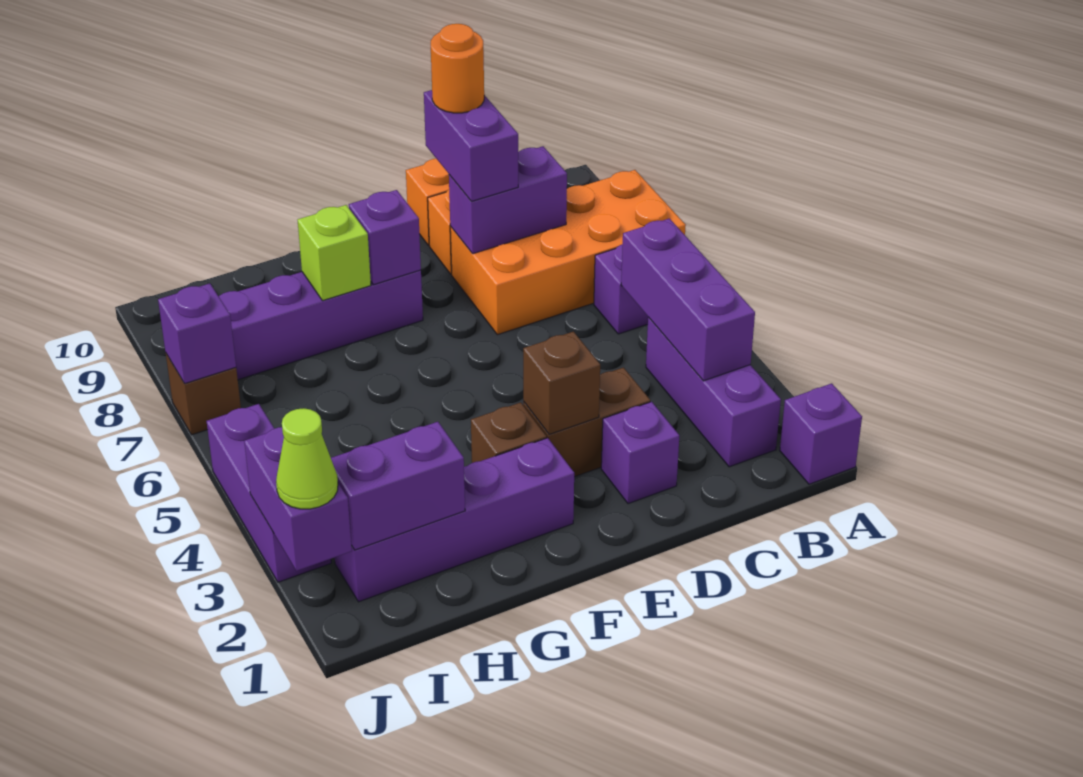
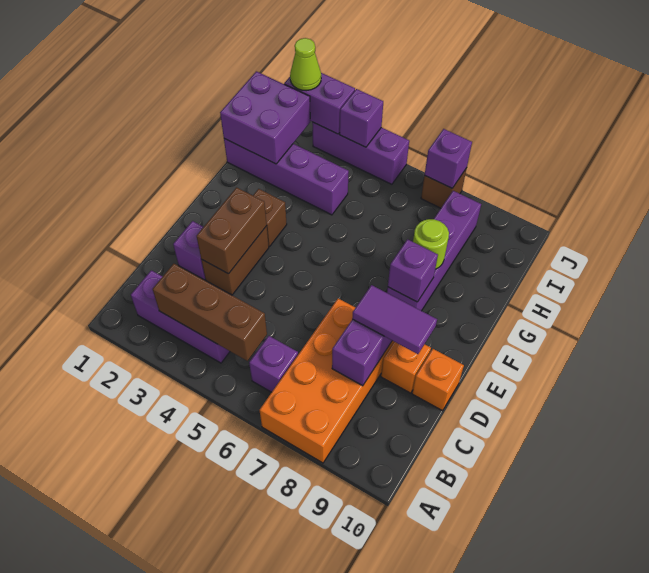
purple 1x1 brick [780,383,862,484] -> purple 1x1 brick moved to [340,89,383,147]
purple 1x3 brick [621,219,755,381] -> brown 1x3 brick [153,264,267,361]
purple 1x2 brick [424,90,518,201] -> purple 1x2 tile [352,285,437,354]
orange 1x1 round brick [431,24,484,113] -> none
brown 1x1 brick [523,332,600,434] -> brown 1x2 brick [197,187,267,274]
purple 1x4 brick [335,438,574,602] -> purple 1x4 brick turned to [224,139,349,215]
lime 1x1 brick [298,205,371,301] -> lime 1x1 round brick [413,219,449,269]
purple 1x2 brick [331,422,465,550] -> purple 2x2 brick [220,71,310,164]

